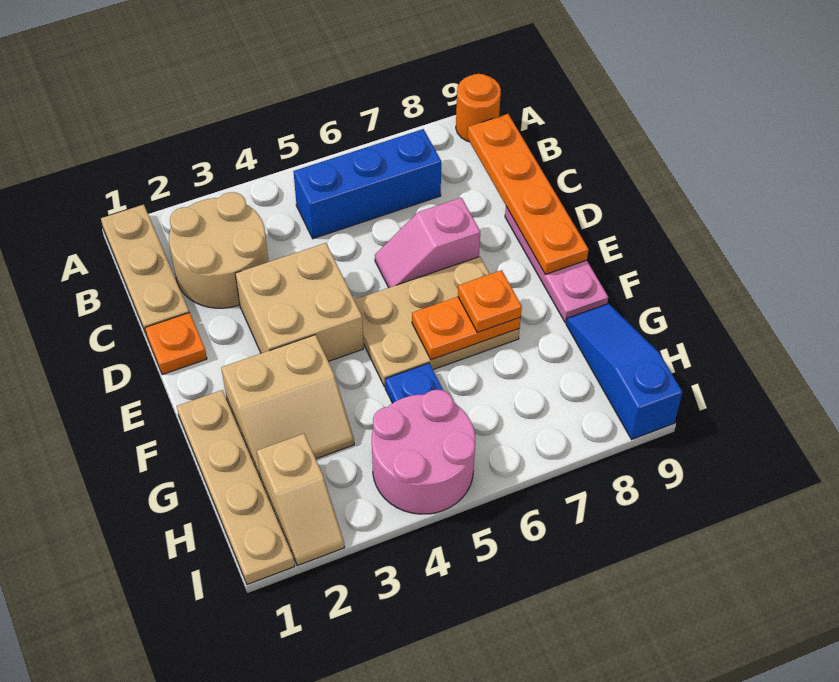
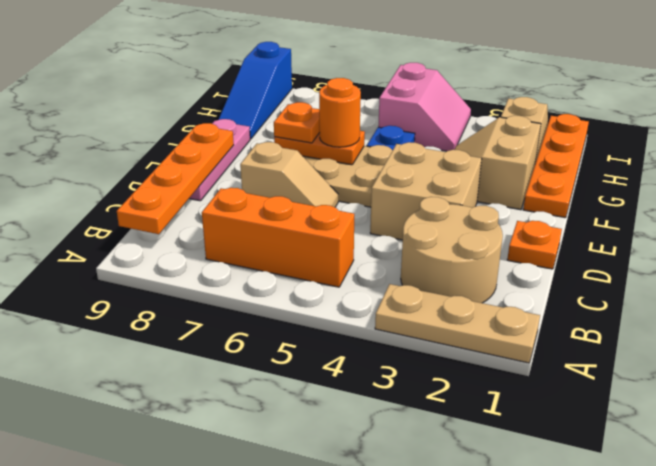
tan 1x3 plate [101,205,189,336] -> tan 1x3 plate turned to [375,284,540,363]
orange 1x1 round brick [456,74,501,142] -> orange 1x1 round brick moved to [319,78,361,147]
blue 1x3 brick [293,129,441,239] -> orange 1x3 brick [202,188,354,287]
pink 1x2 slope [375,198,480,288] -> tan 1x2 slope [240,142,338,207]
tan 1x4 plate [177,390,295,585] -> orange 1x4 plate [523,114,589,218]
tan 2x2 slope [221,335,354,479] -> tan 2x2 slope turned to [454,116,541,210]
pink 2x2 round brick [372,390,475,514] -> pink 2x2 slope [378,63,471,151]

